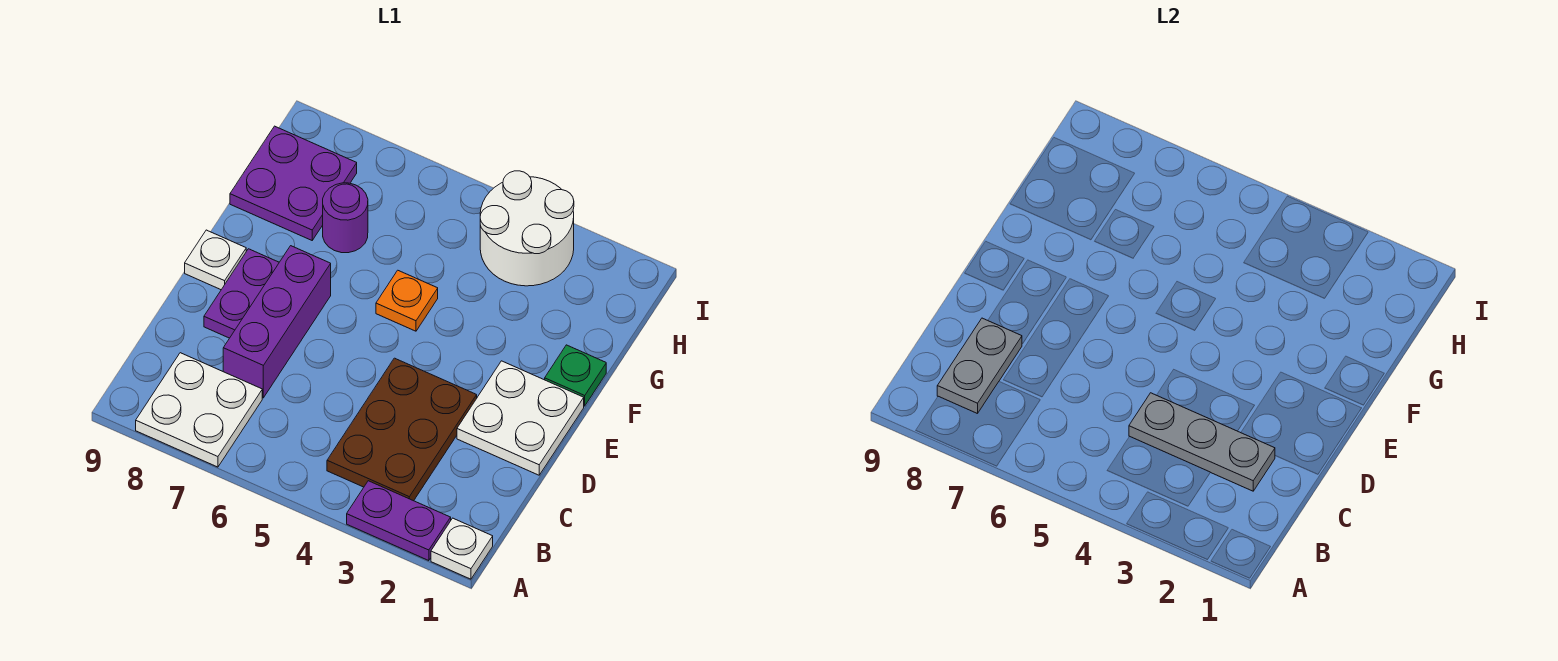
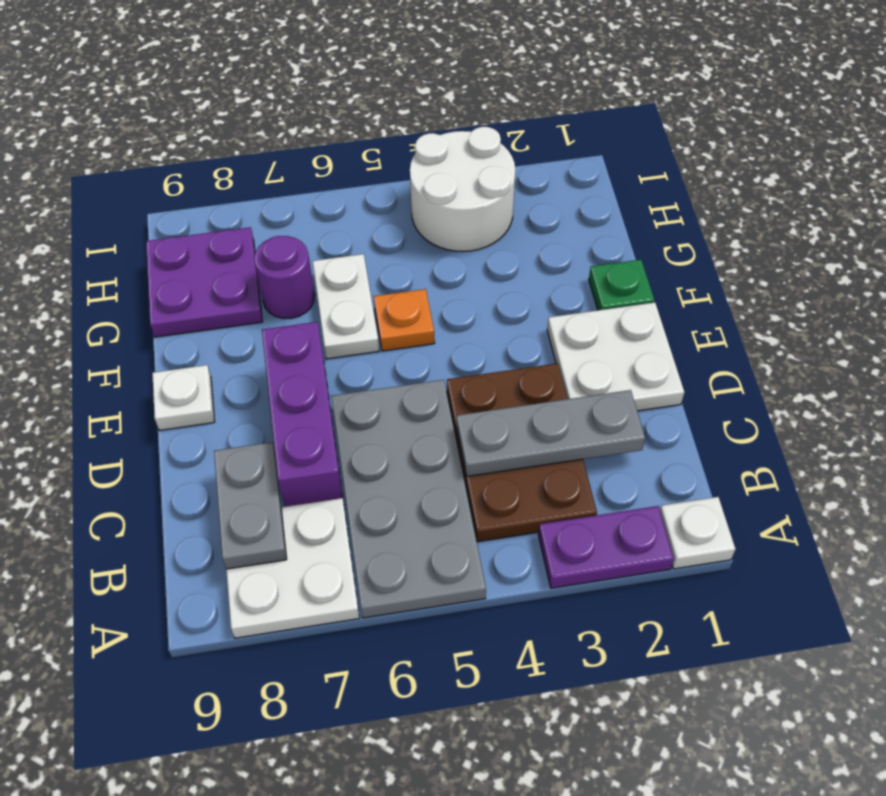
none -> grey 2x4 plate [331,380,486,618]
purple 1x2 plate [204,249,279,338] -> none
none -> white 1x2 plate [312,254,379,359]

